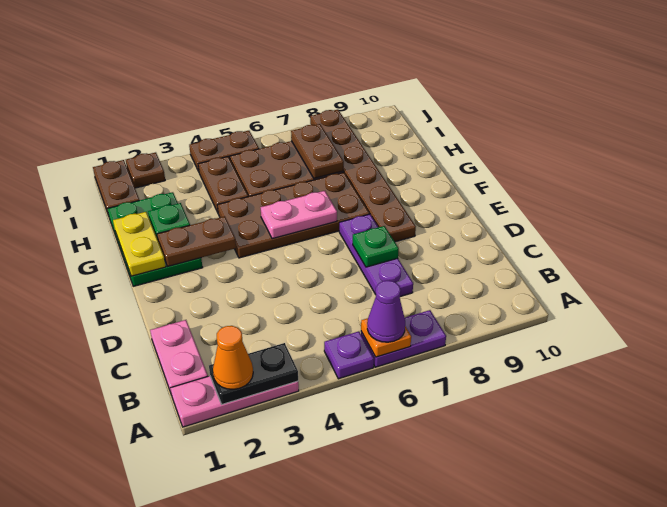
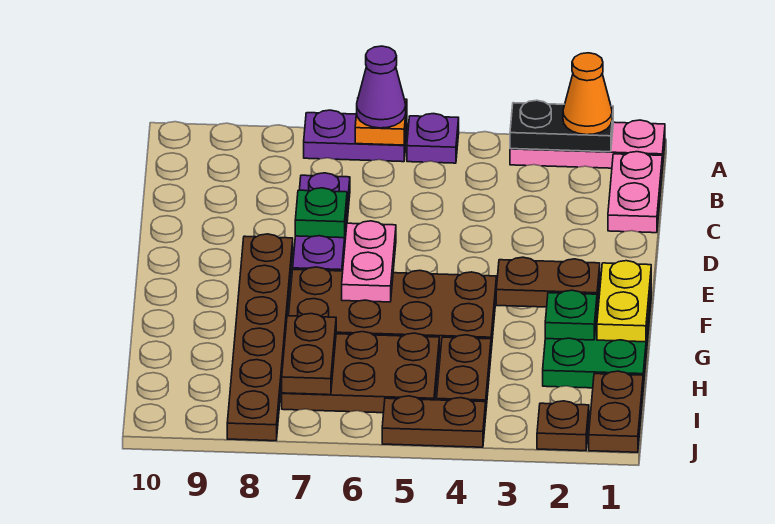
pink 1x2 plate [261,191,337,239] -> pink 1x2 plate turned to [342,221,396,302]

